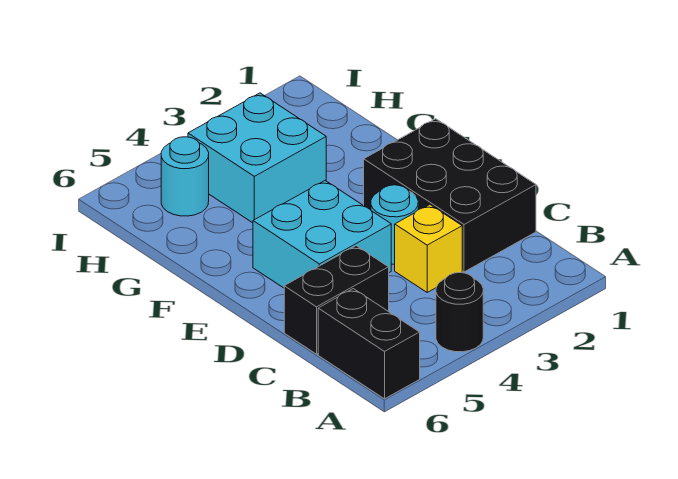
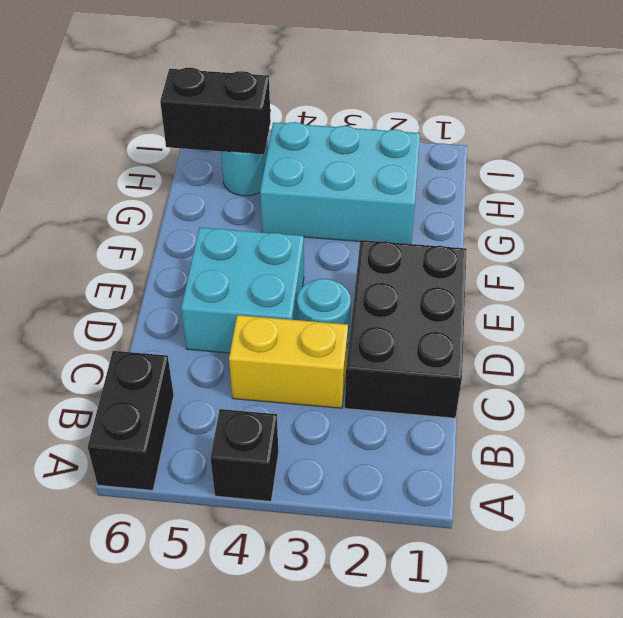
black 1x1 round brick [436,273,483,352] -> black 1x1 brick [211,409,278,501]
yellow 1x1 brick [395,205,462,292] -> yellow 1x2 brick [229,315,348,408]
black 1x2 brick [284,246,389,354] -> black 1x2 brick moved to [160,68,271,155]
cyan 2x2 brick [188,93,326,223] -> cyan 2x3 brick [260,122,420,244]

